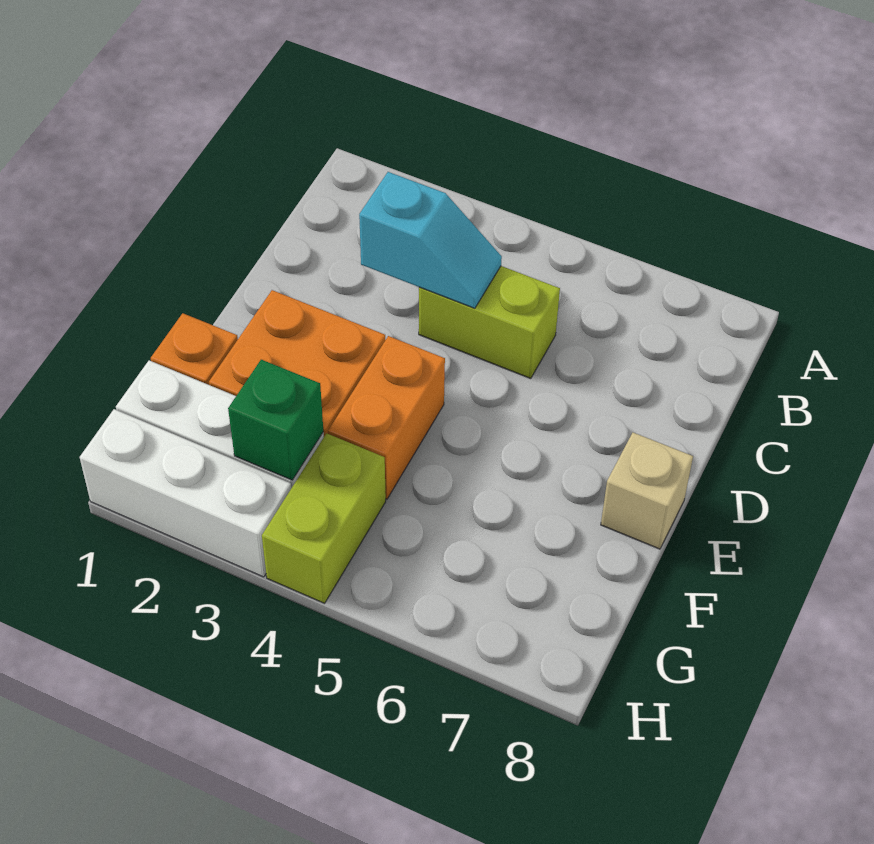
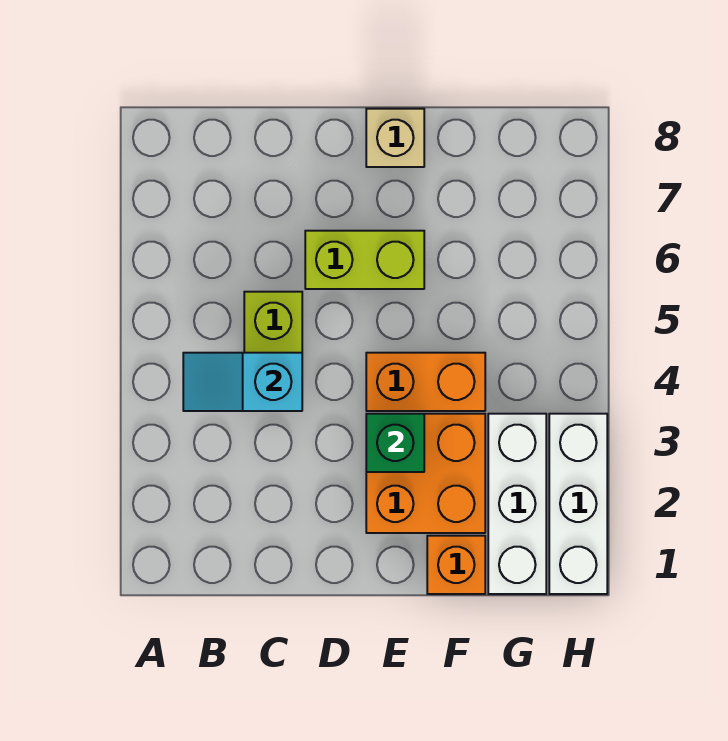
cyan 1x2 slope [359,172,502,308] -> cyan 1x2 slope turned to [183,353,302,411]
green 1x1 brick [228,360,323,480] -> green 1x1 brick moved to [366,414,424,472]
lime 1x2 brick [262,433,386,603] -> lime 1x2 brick moved to [305,231,424,289]

